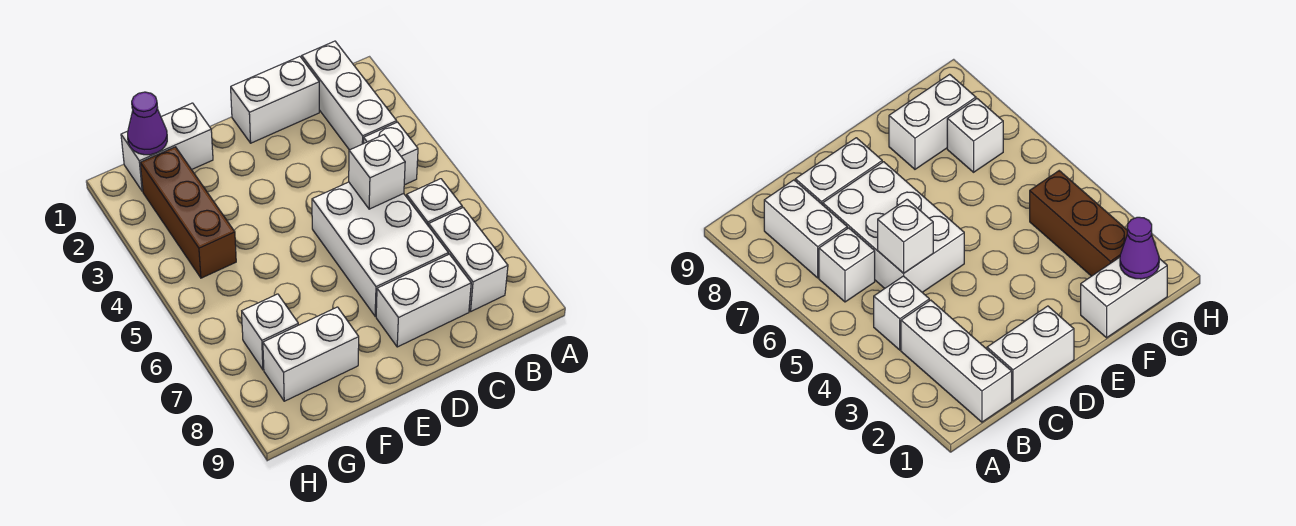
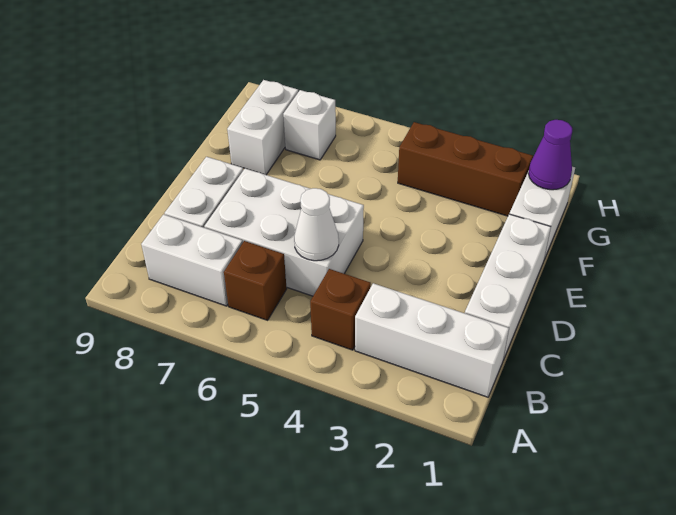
white 1x1 brick [363,122,418,185] -> brown 1x1 brick [310,269,371,350]
white 1x1 brick [407,179,462,226] -> brown 1x1 brick [224,241,287,320]
white 1x2 brick [231,56,319,143] -> white 1x3 brick [465,214,551,360]
white 1x1 brick [349,135,405,209] -> white 1x1 cone [294,188,339,261]

